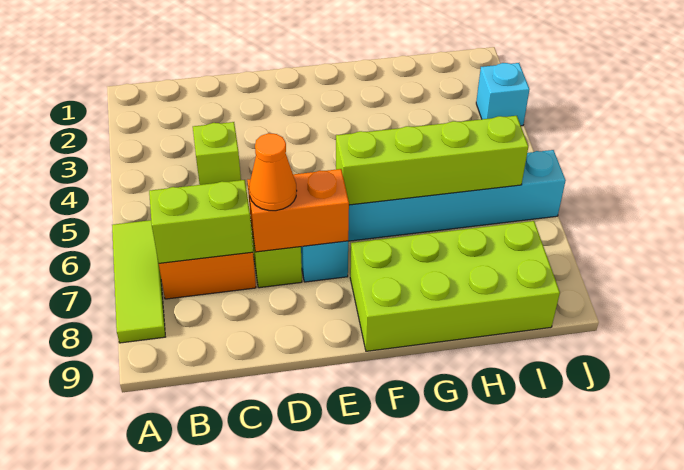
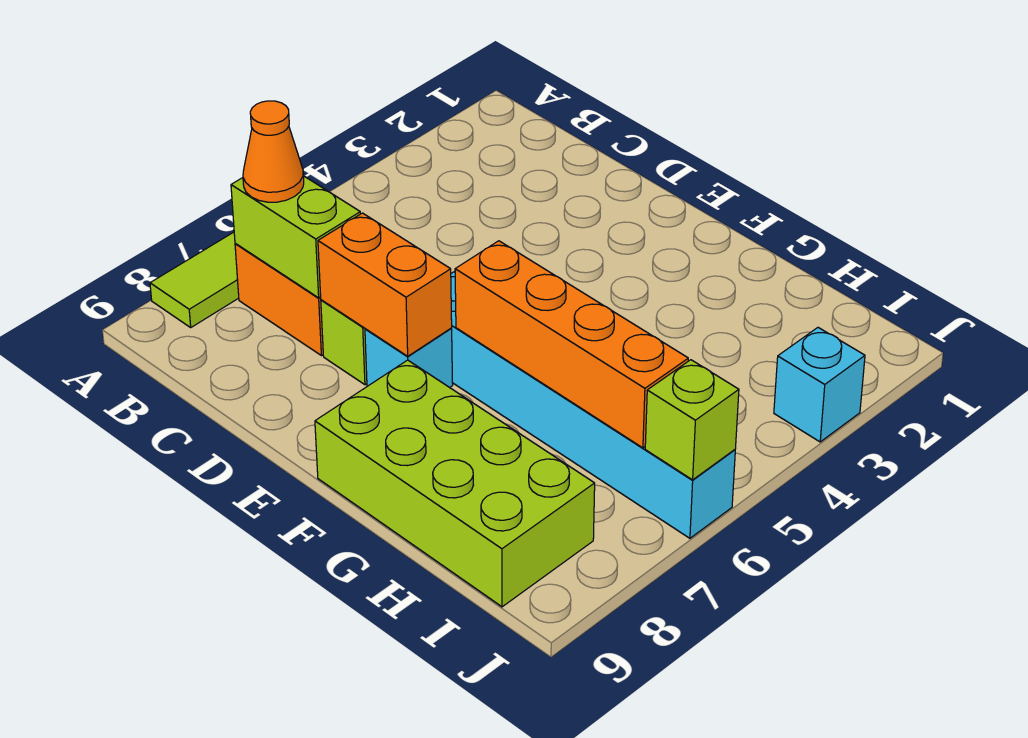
lime 1x1 brick [193,122,241,185] -> lime 1x1 brick moved to [645,360,739,480]
orange 1x1 cone [249,133,297,211] -> orange 1x1 cone moved to [243,101,304,202]
lime 1x4 brick [336,116,528,205] -> orange 1x4 brick [455,241,688,448]

